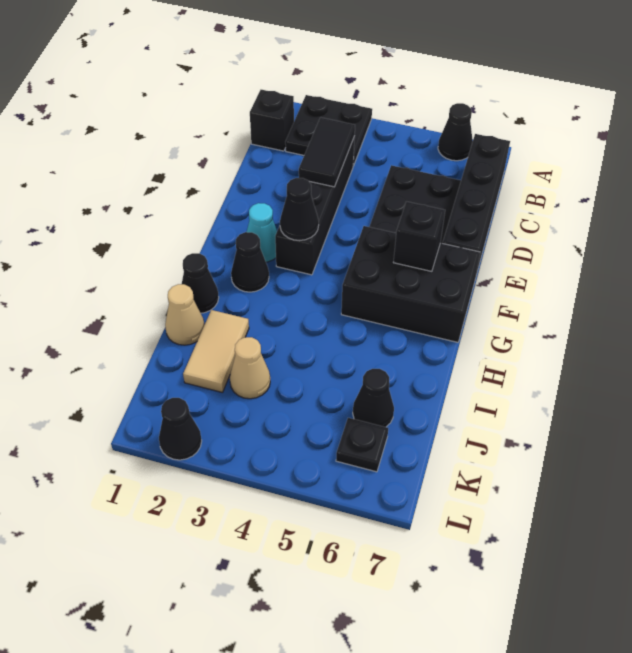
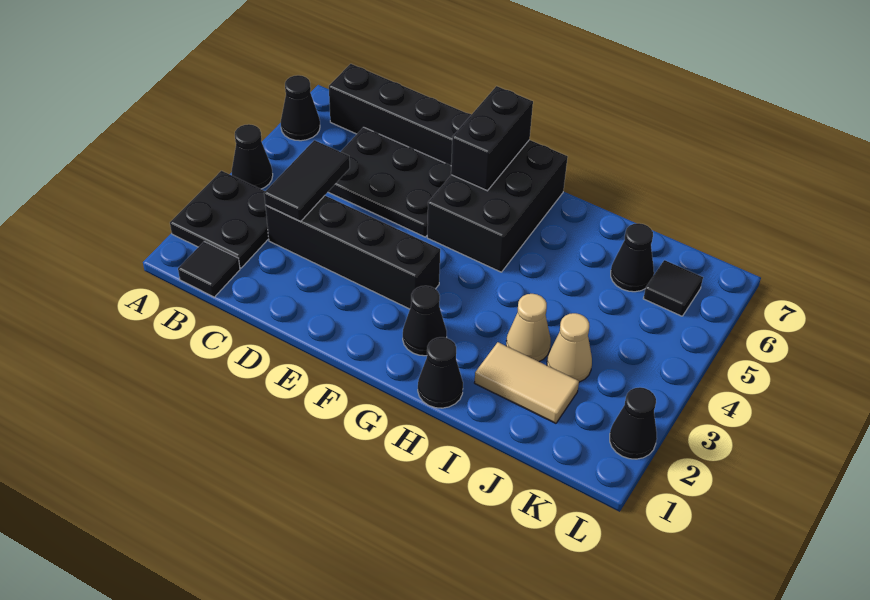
black 1x1 brick [250,90,294,151] -> black 1x1 tile [178,242,240,297]
black 1x2 tile [299,117,355,187] -> black 1x2 tile turned to [264,140,350,221]
cyan 1x1 cone [247,203,277,262] -> none
black 1x1 cone [280,178,319,241] -> black 1x1 cone moved to [232,124,273,189]
black 1x1 brick [393,201,445,271] -> black 1x2 brick [451,86,533,191]
tan 1x1 cone [165,284,204,345] -> tan 1x1 cone moved to [506,294,551,362]
black 1x1 plate [336,418,388,472] -> black 1x1 tile [643,260,703,316]

